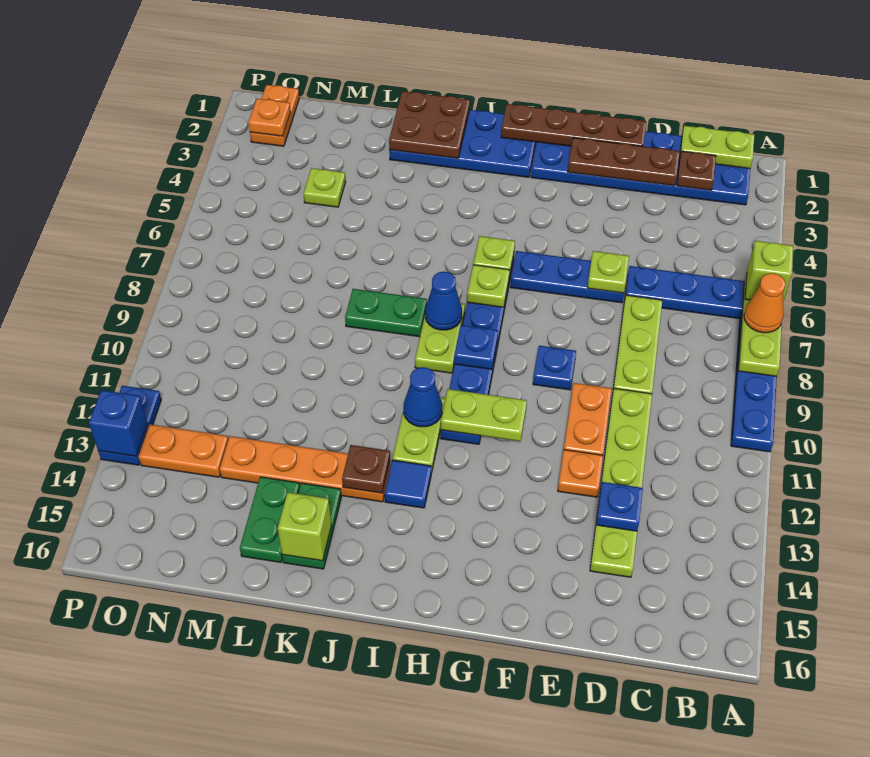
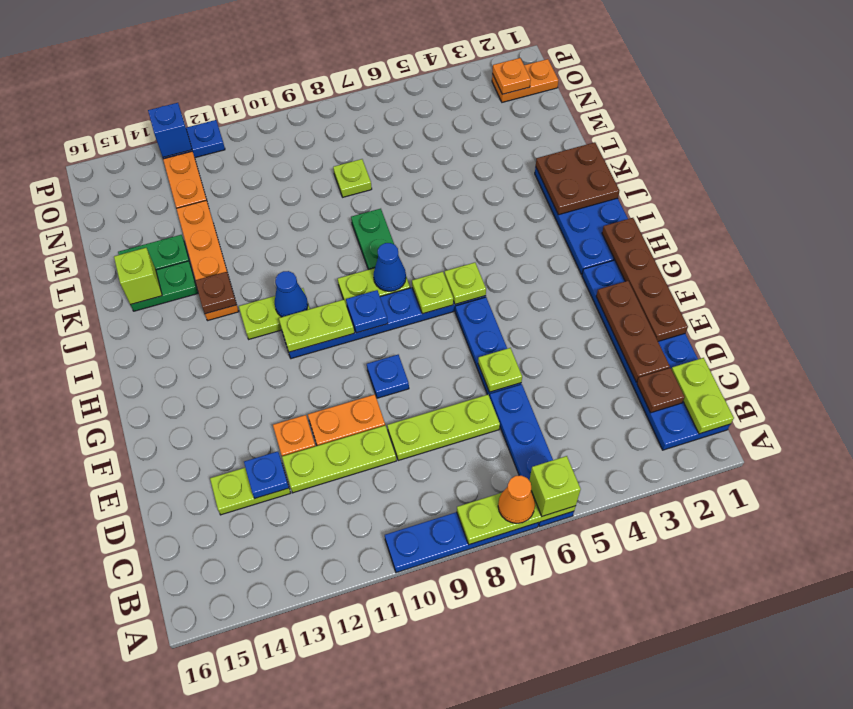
lime 1x2 plate [441,389,527,441] -> lime 1x2 plate turned to [279,300,354,352]
blue 1x1 tile [385,460,431,508] -> none
lime 1x1 plate [304,168,345,207] -> lime 1x1 plate moved to [333,159,372,197]

